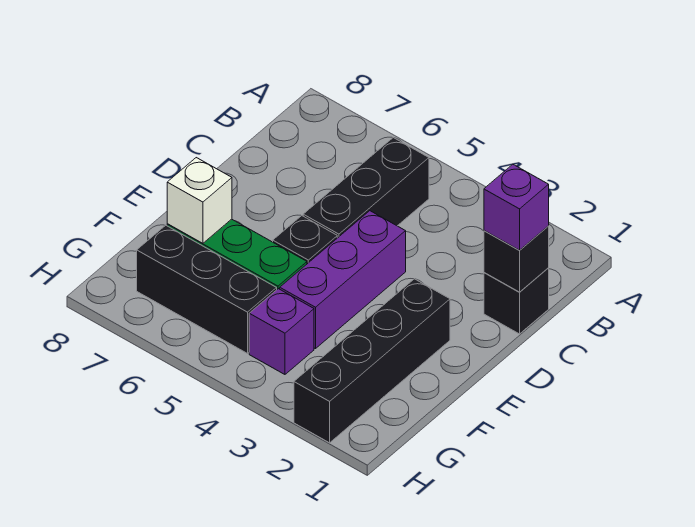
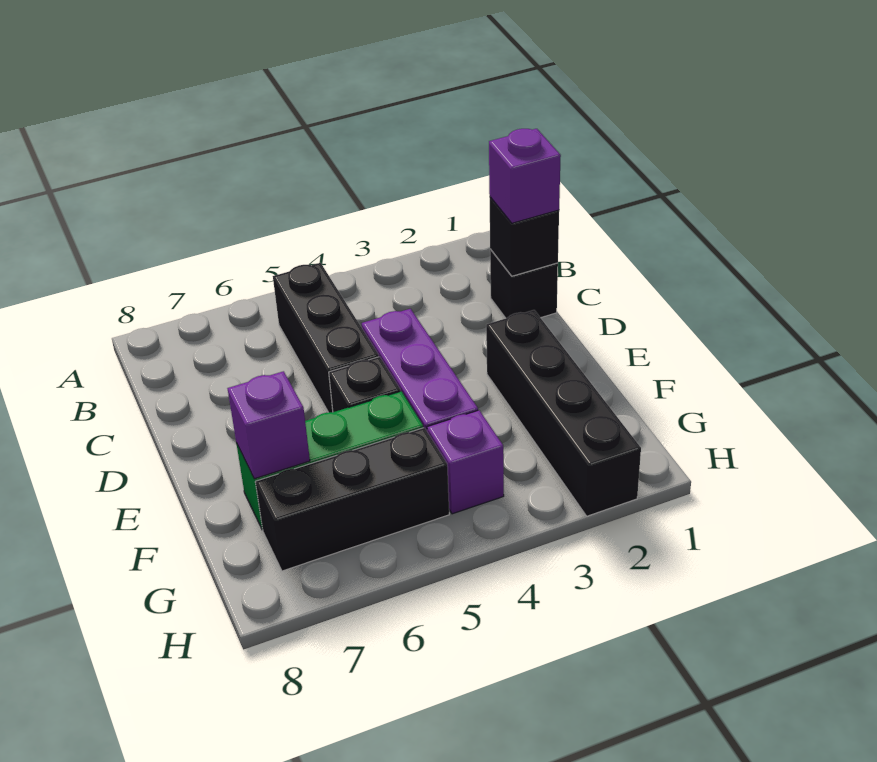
white 1x1 brick [167,158,232,244] -> purple 1x1 brick [227,371,310,479]

